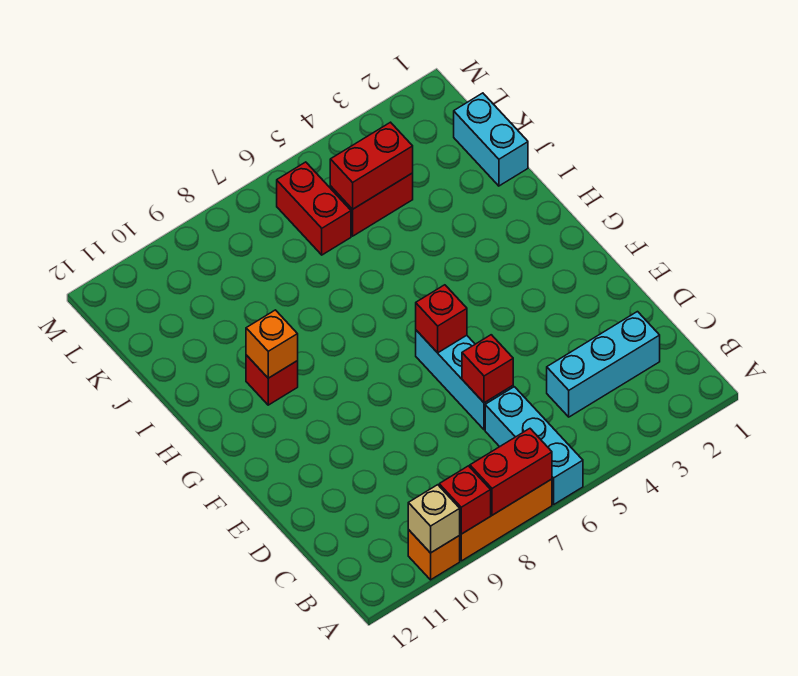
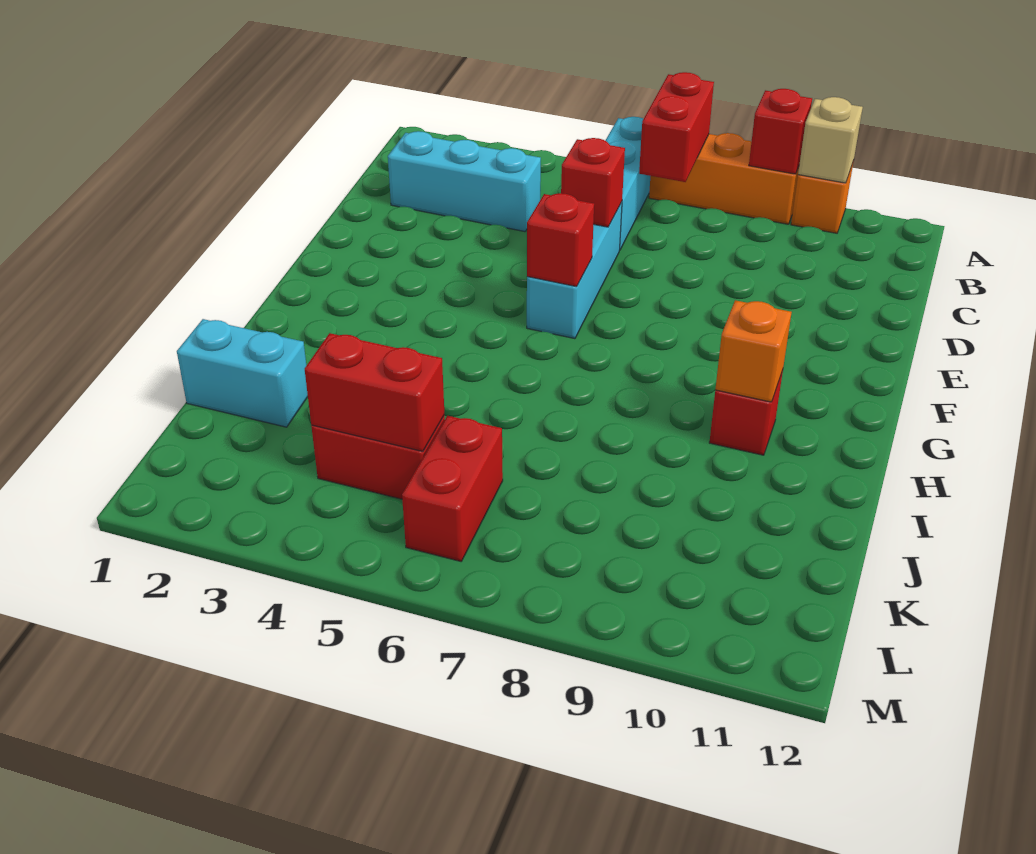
red 1x2 brick [470,429,552,515] -> red 1x2 brick turned to [639,72,714,182]
cyan 1x2 brick [454,93,528,186] -> cyan 1x2 brick turned to [177,319,308,427]

